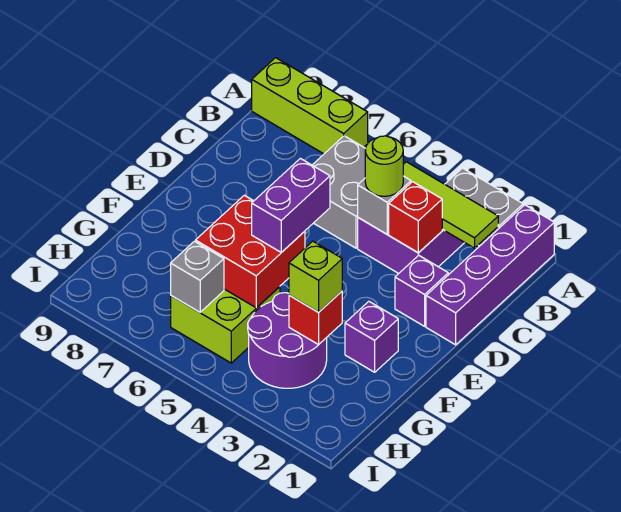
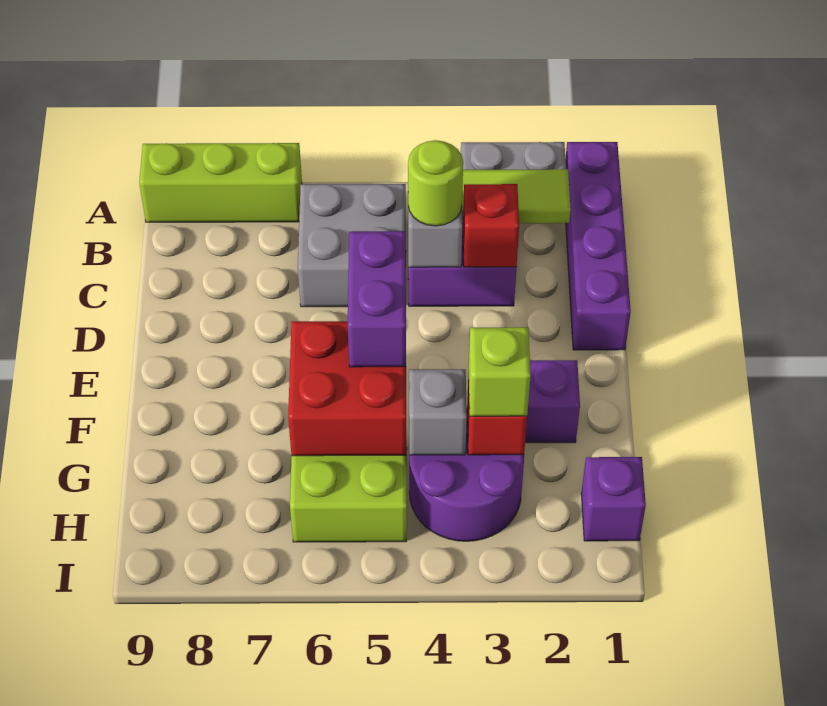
purple 1x1 brick [395,255,448,326] -> purple 1x1 brick moved to [581,457,646,541]
grey 1x1 brick [171,241,224,312] -> grey 1x1 brick moved to [409,369,467,455]

